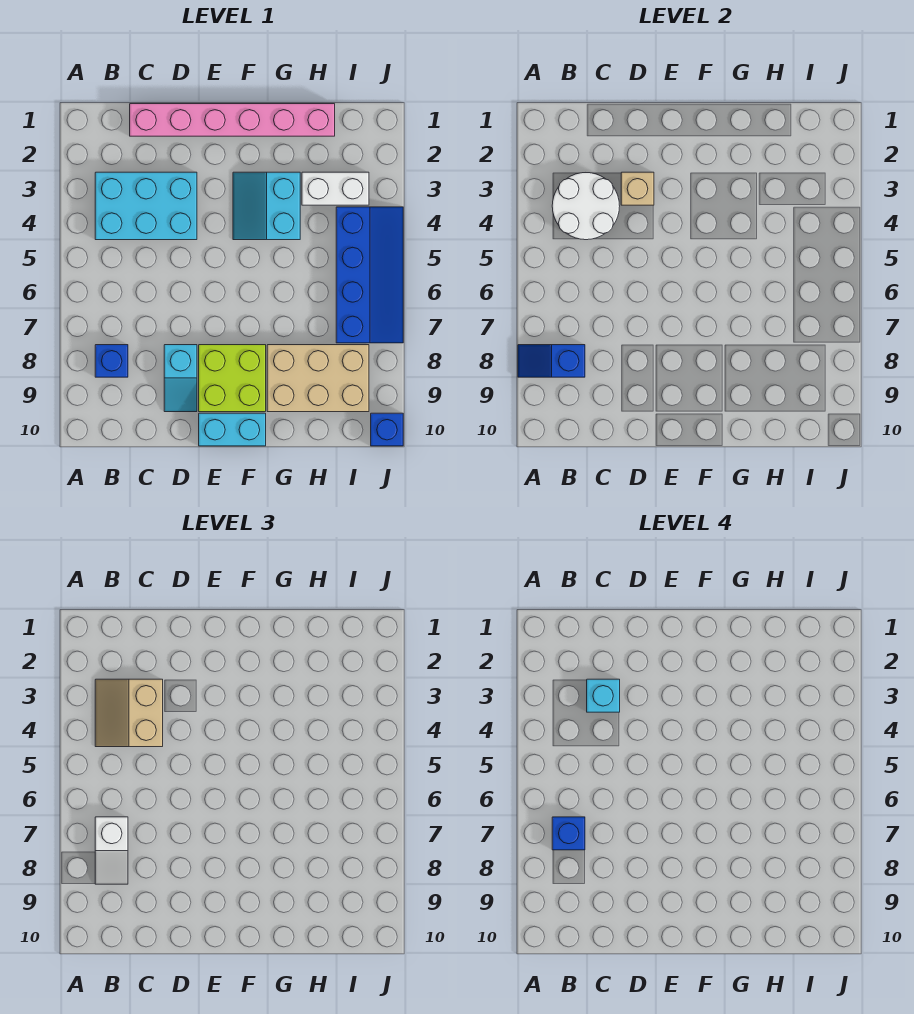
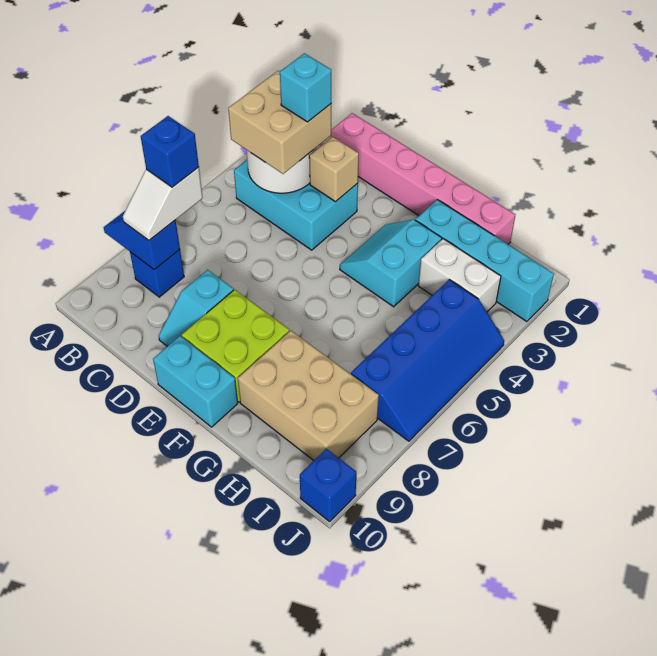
tan 2x2 slope [95,679,163,747] -> tan 2x2 brick [228,71,331,174]
none -> cyan 1x4 brick [416,200,554,322]

